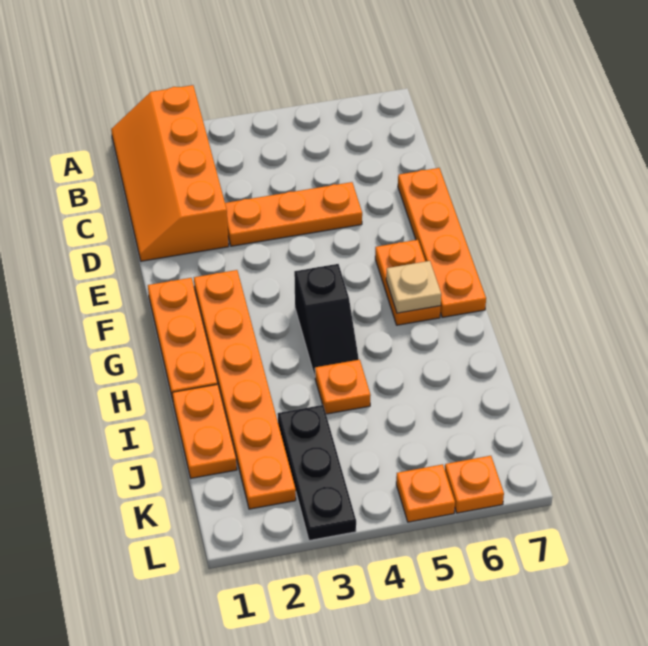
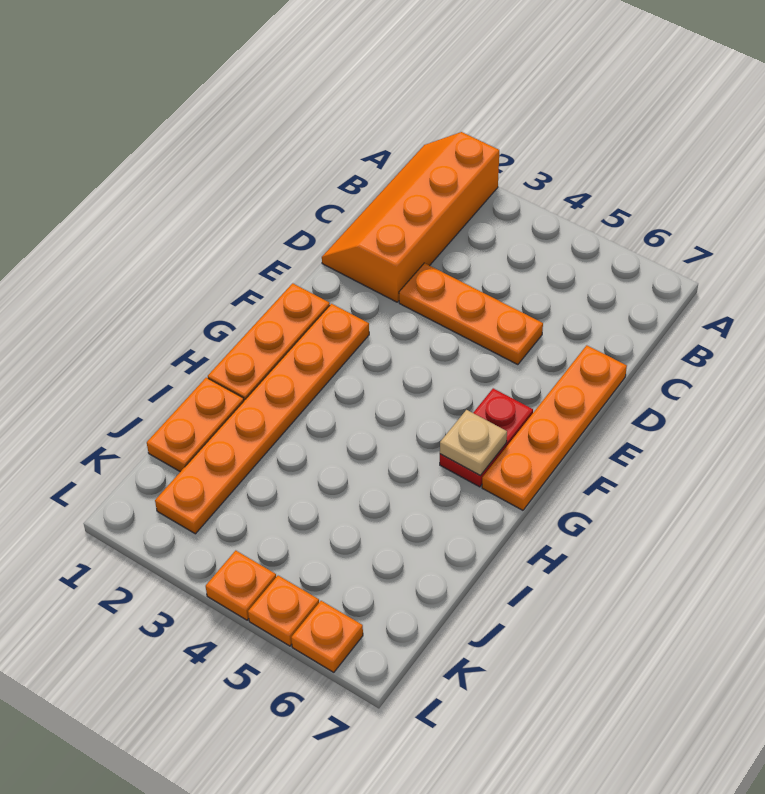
orange 1x2 plate [375,240,441,325] -> red 1x2 plate [440,388,533,487]
black 1x2 slope [294,264,359,376] -> none
orange 1x1 plate [315,360,371,414] -> orange 1x1 plate moved to [206,551,276,620]
black 1x3 plate [278,405,356,541] -> none

